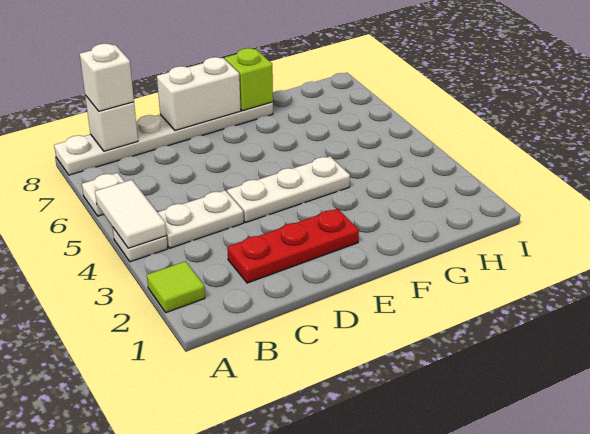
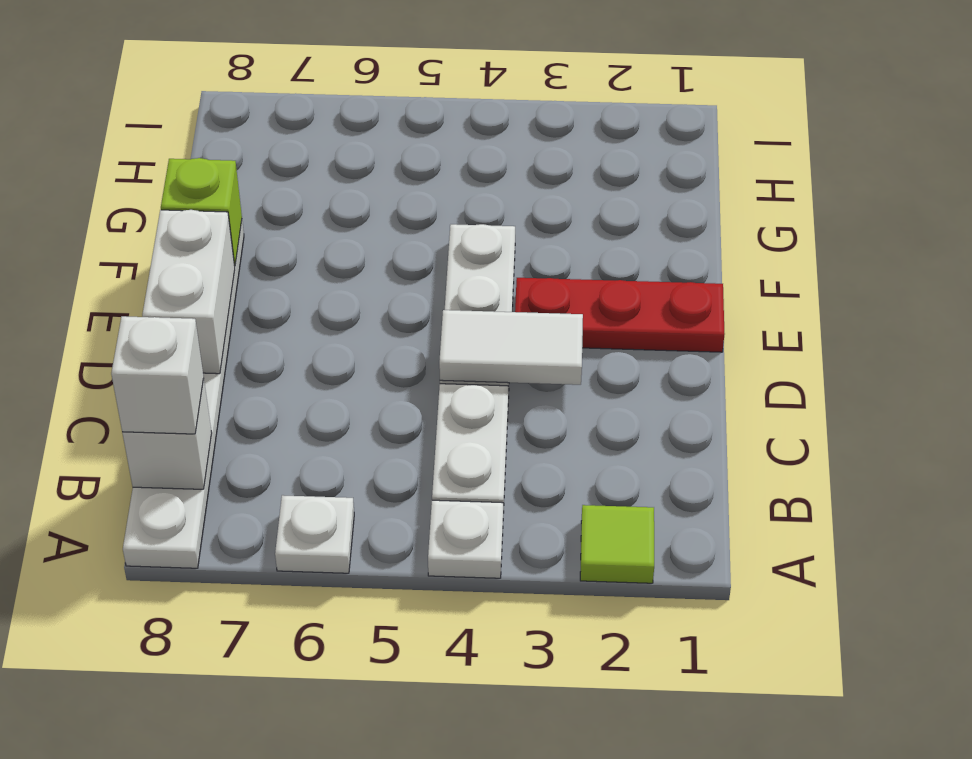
white 1x2 tile [95,180,166,248] -> white 1x2 tile moved to [439,310,583,385]
red 1x3 plate [227,209,359,283] -> red 1x3 plate turned to [515,278,725,352]

